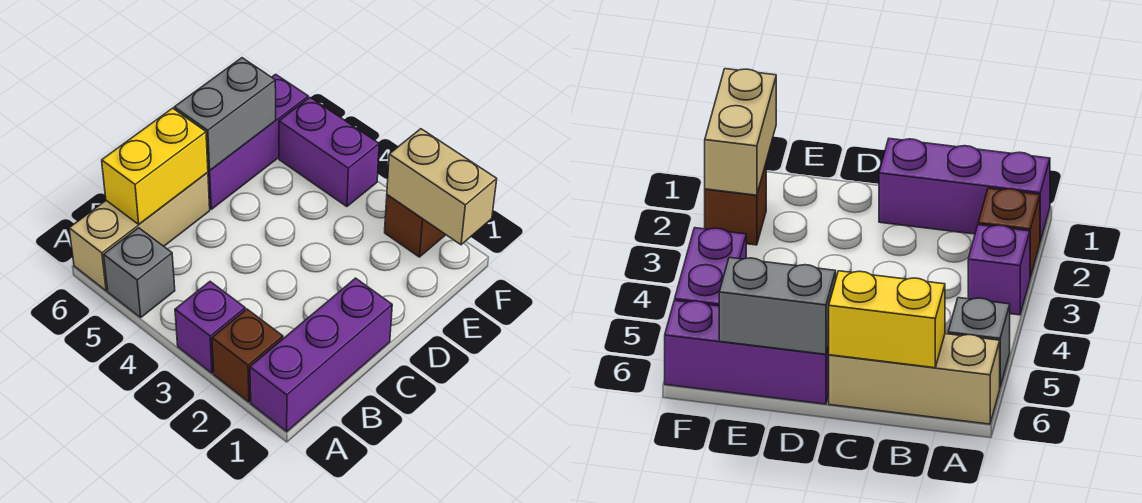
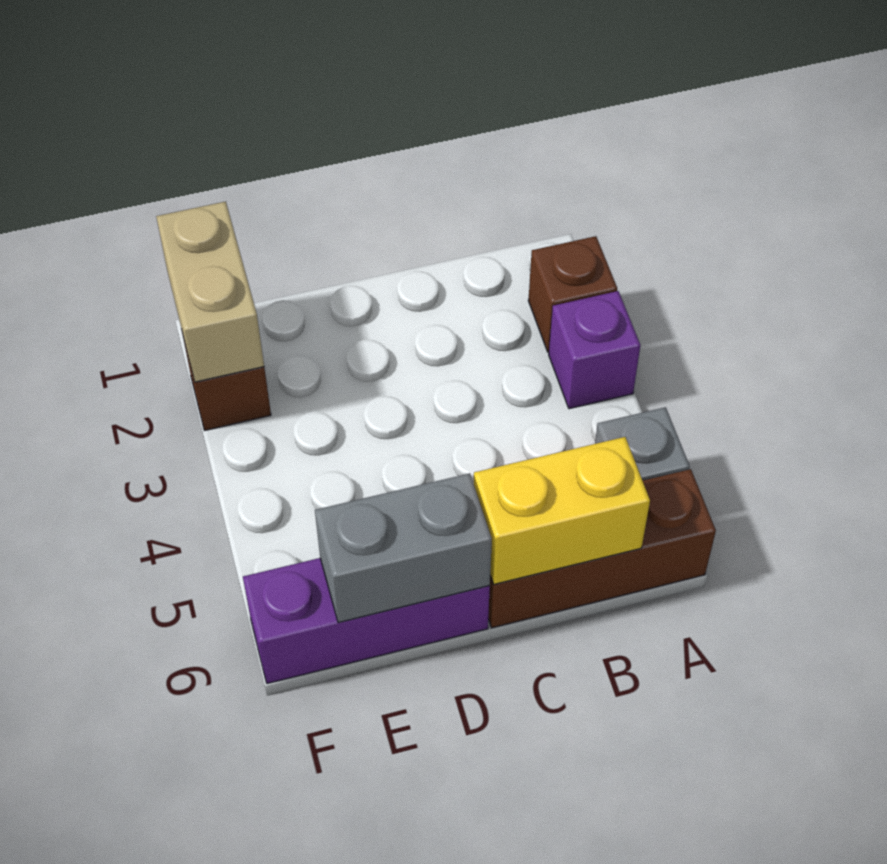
purple 1x3 brick [250,278,392,432] -> none
tan 1x3 brick [69,172,210,291] -> brown 1x3 brick [488,469,716,628]
purple 1x2 brick [279,98,379,207] -> none

